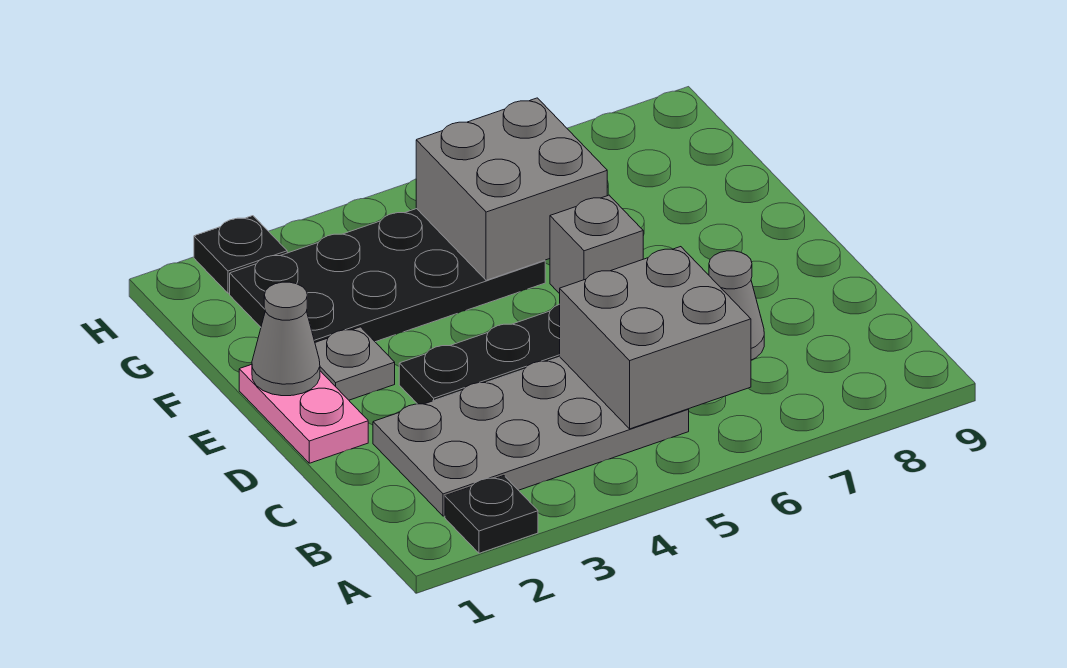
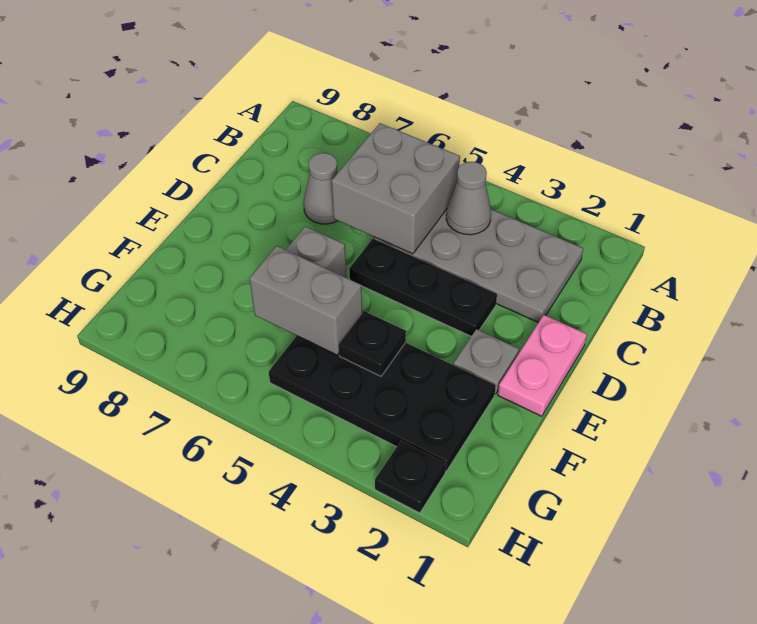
black 1x1 plate [445,476,538,553] -> black 1x1 plate moved to [339,311,406,376]
grey 1x1 cone [252,282,320,396] -> grey 1x1 cone moved to [446,162,491,235]
grey 2x2 brick [416,98,607,280] -> grey 1x2 brick [249,246,362,355]

